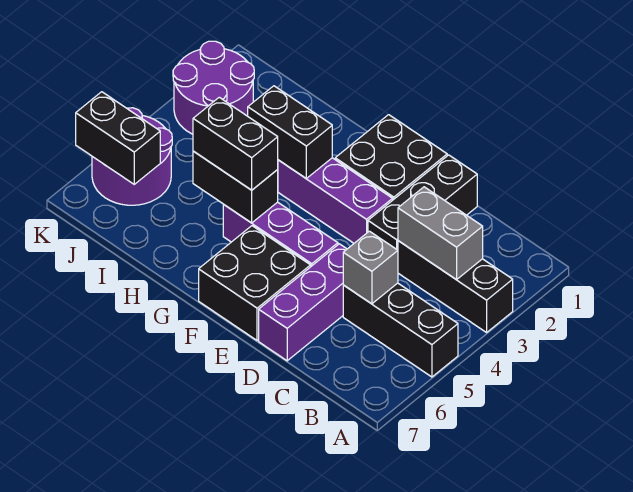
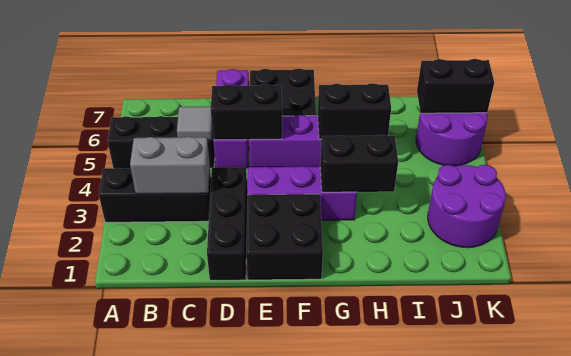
grey 1x1 brick [343,231,398,304] -> grey 1x1 tile [177,107,212,140]
black 1x2 brick [193,97,278,190] -> black 1x2 brick moved to [211,84,282,140]

